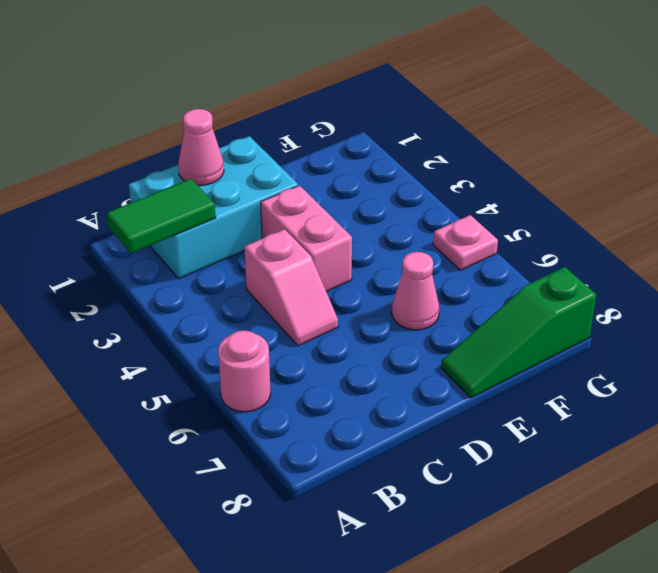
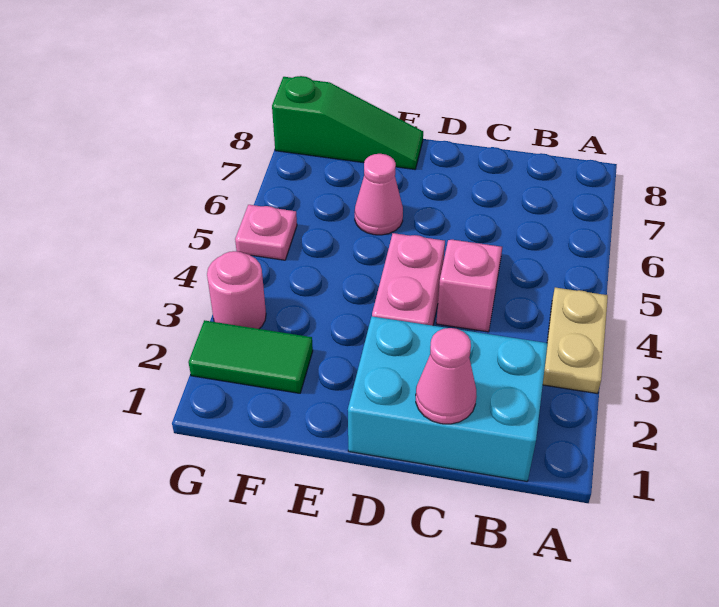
green 1x2 tile [107,179,216,253] -> green 1x2 tile moved to [188,320,313,393]
none -> tan 1x2 plate [543,288,608,394]
pink 1x1 round brick [218,331,271,412] -> pink 1x1 round brick moved to [207,251,266,329]

